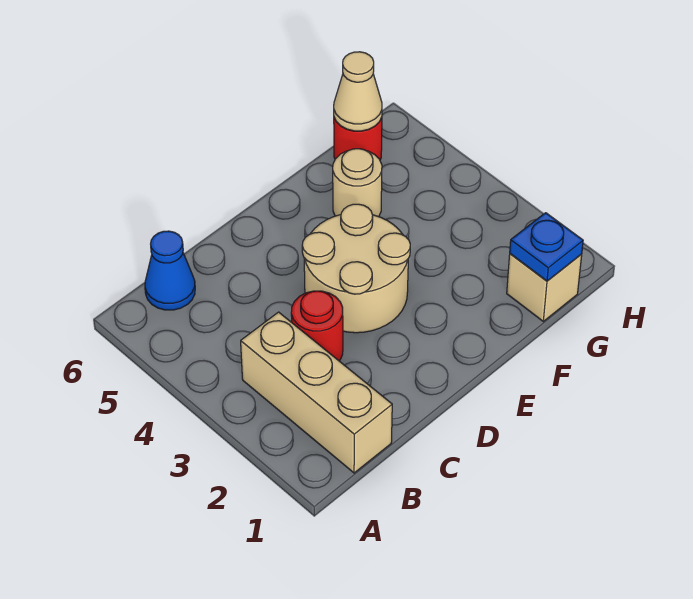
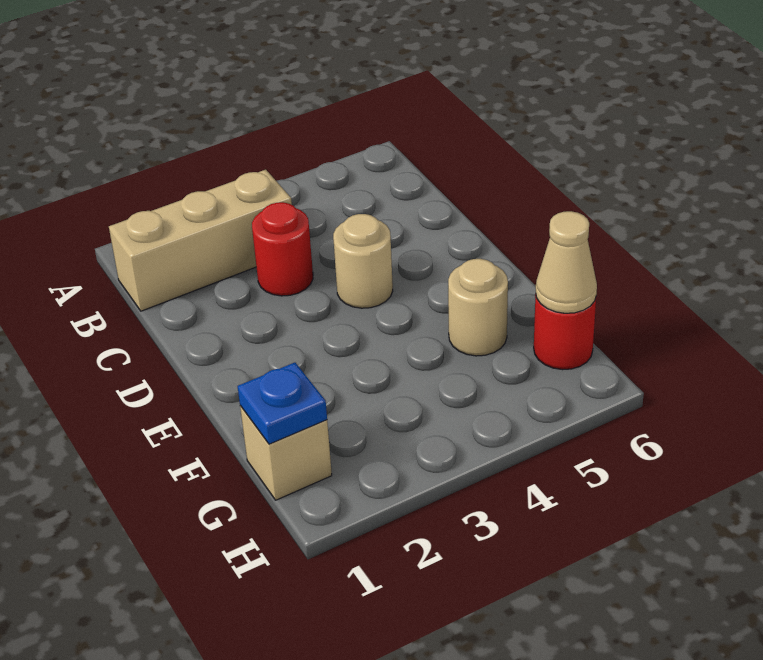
blue 1x1 cone [145,231,195,310] -> none
tan 2x2 round brick [302,204,410,333] -> tan 1x1 round brick [333,214,393,308]

